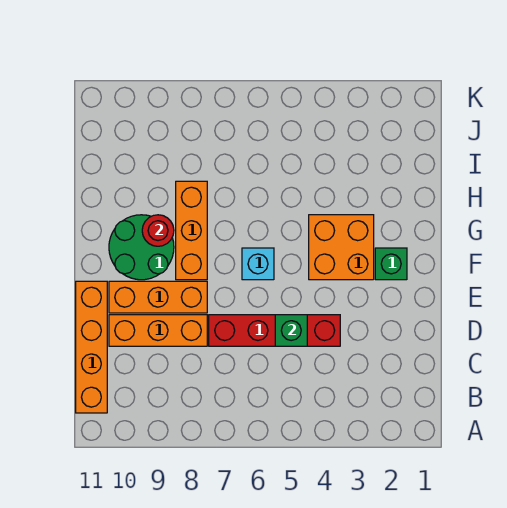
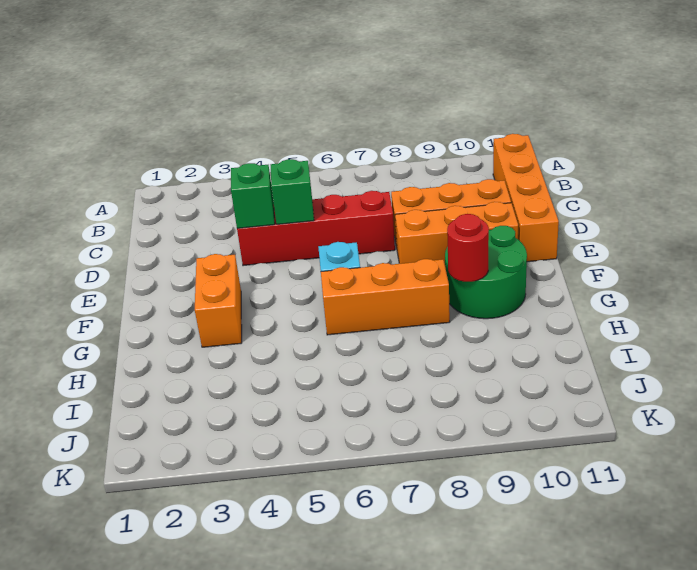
green 1x1 brick [375,248,407,280] -> green 1x1 brick moved to [231,163,275,228]
orange 2x2 brick [309,215,374,280] -> orange 1x2 brick [195,254,242,347]
orange 1x3 brick [176,181,207,280] -> orange 1x3 brick turned to [321,259,450,335]

